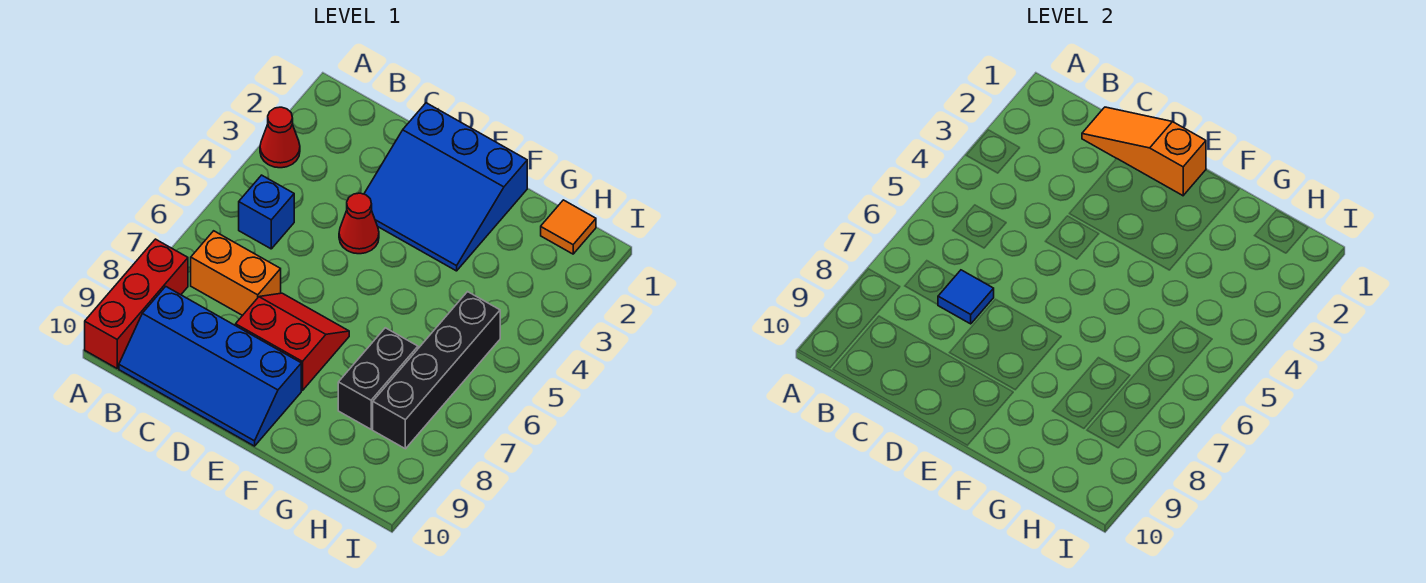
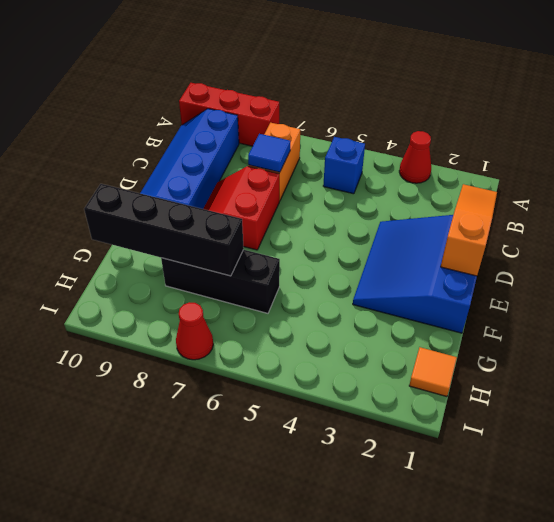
red 1x1 cone [339,193,379,254] -> red 1x1 cone moved to [176,302,213,360]
red 2x2 slope [236,293,349,391] -> red 2x2 slope turned to [203,166,279,250]
black 1x2 brick [338,328,418,429] -> black 1x3 brick [161,250,280,313]
black 1x4 brick [373,292,500,449] -> black 1x4 brick moved to [84,184,244,276]

